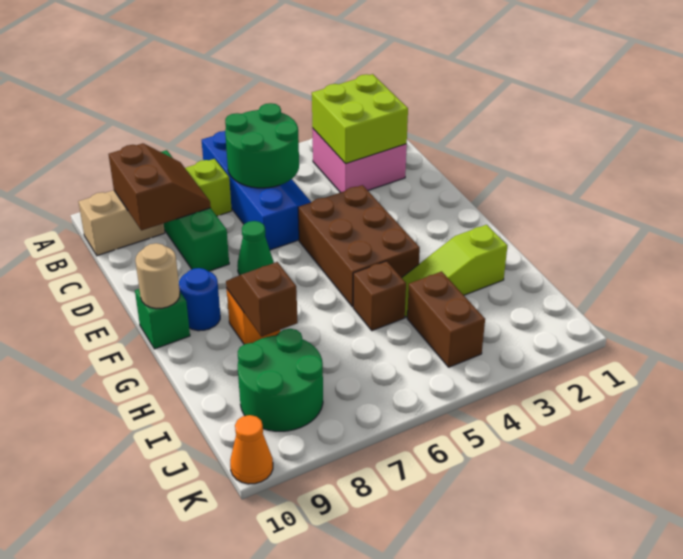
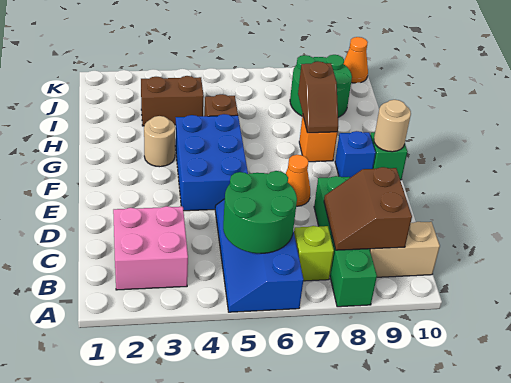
lime 2x2 brick [312,74,408,164] -> none
brown 2x3 brick [298,185,420,307] -> blue 2x3 brick [175,114,248,211]
green 1x1 cone [237,221,274,275] -> orange 1x1 cone [286,155,310,206]
blue 1x1 round brick [179,268,220,331] -> blue 1x1 brick [335,131,376,178]
none -> tan 1x1 round brick [144,116,175,167]
lime 1x3 slope [402,225,507,317] -> none
brown 1x2 brick [407,271,485,367] -> brown 1x2 brick turned to [141,76,204,126]

